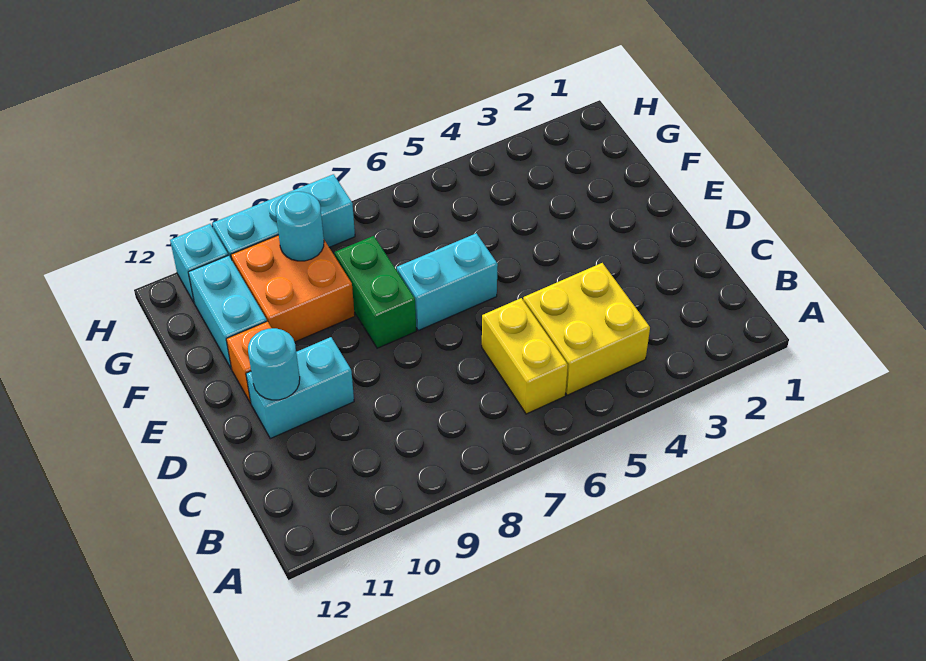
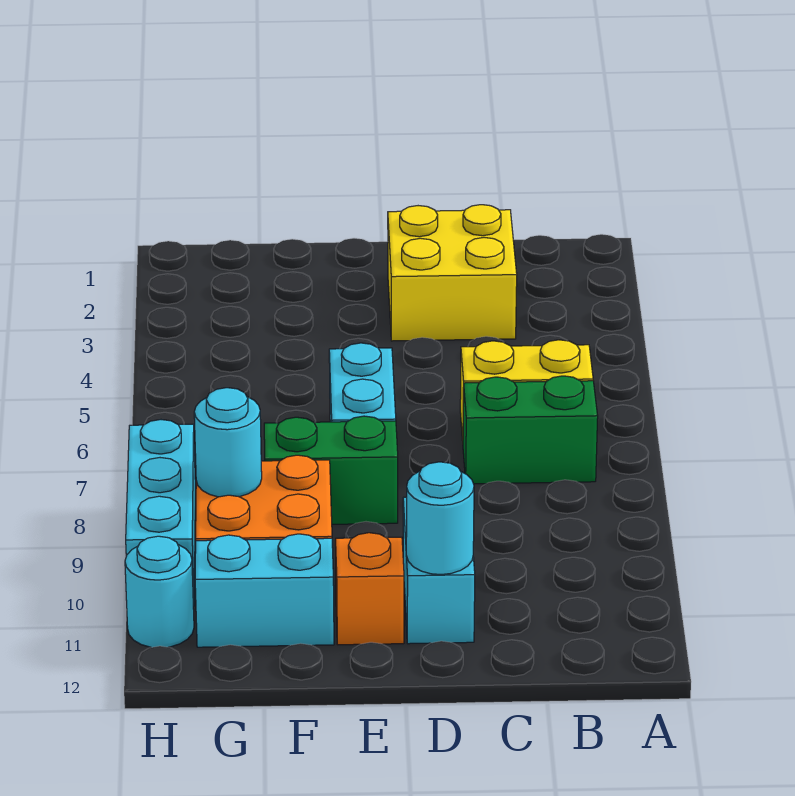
yellow 2x2 brick [523,263,650,395] -> yellow 2x2 brick moved to [388,205,517,341]
none -> green 1x2 brick [463,376,598,484]
cyan 1x1 brick [170,224,228,302] -> cyan 1x1 round brick [125,536,194,647]

